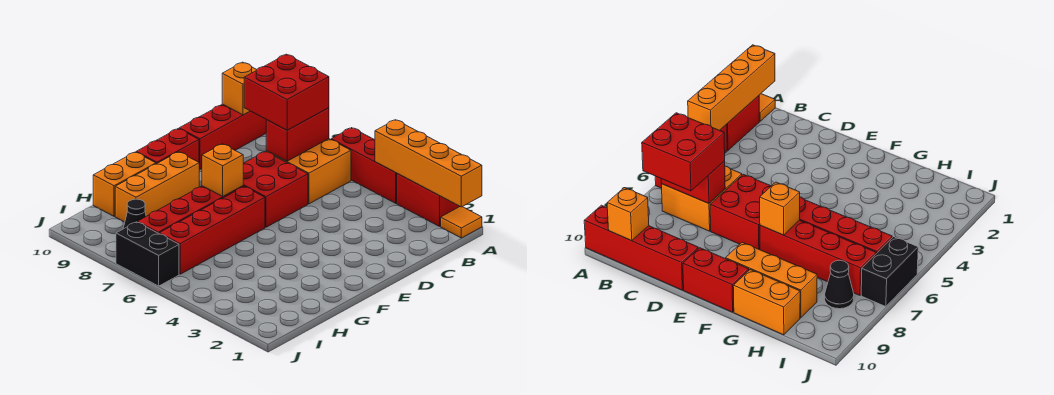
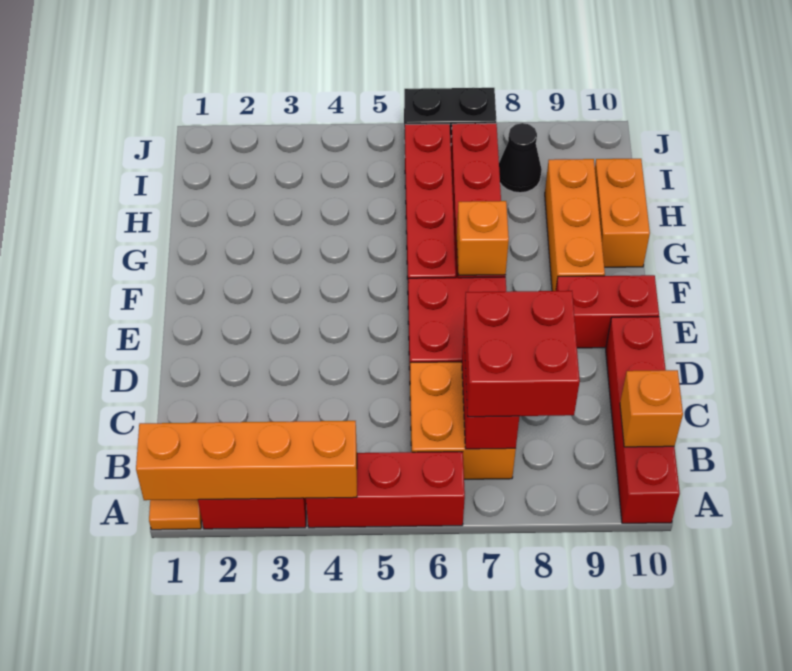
red 1x2 brick [136,129,199,164] -> red 1x2 brick turned to [556,275,659,348]

